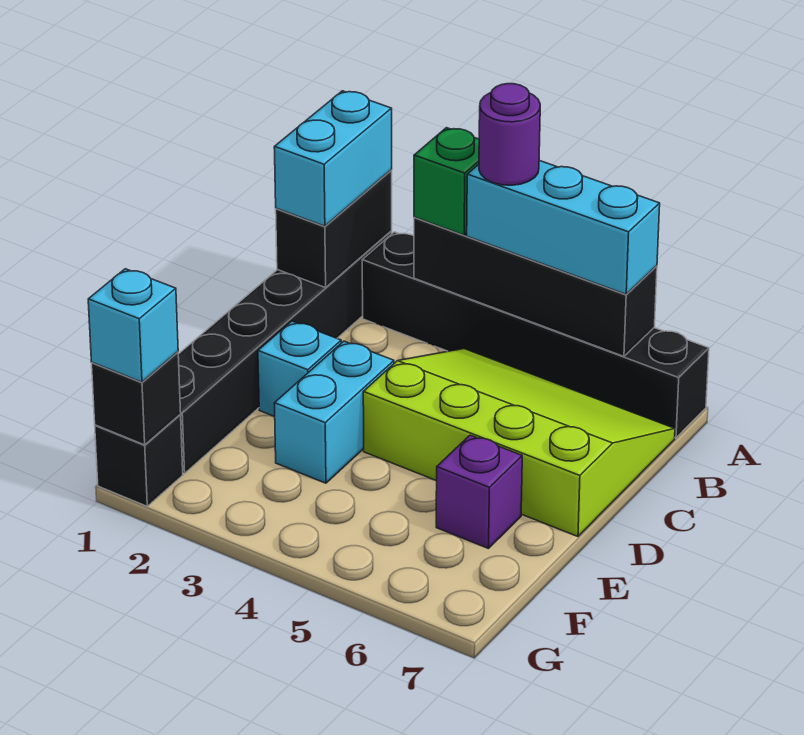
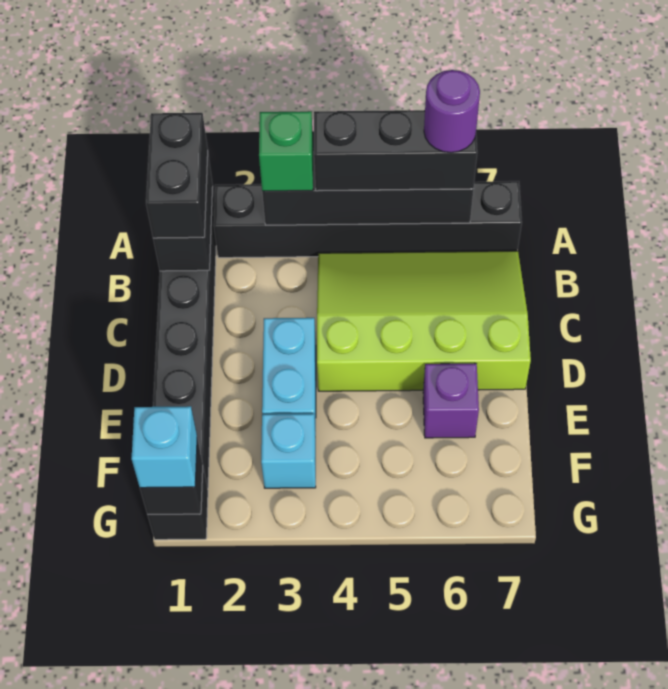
cyan 1x2 brick [274,91,392,226] -> black 1x2 brick [146,113,208,238]
cyan 1x3 brick [467,160,660,294] -> black 1x3 brick [314,110,477,191]
purple 1x1 round brick [479,84,540,185] -> purple 1x1 round brick moved to [424,70,480,153]
cyan 1x1 brick [258,321,341,417] -> cyan 1x1 brick moved to [261,414,316,488]

